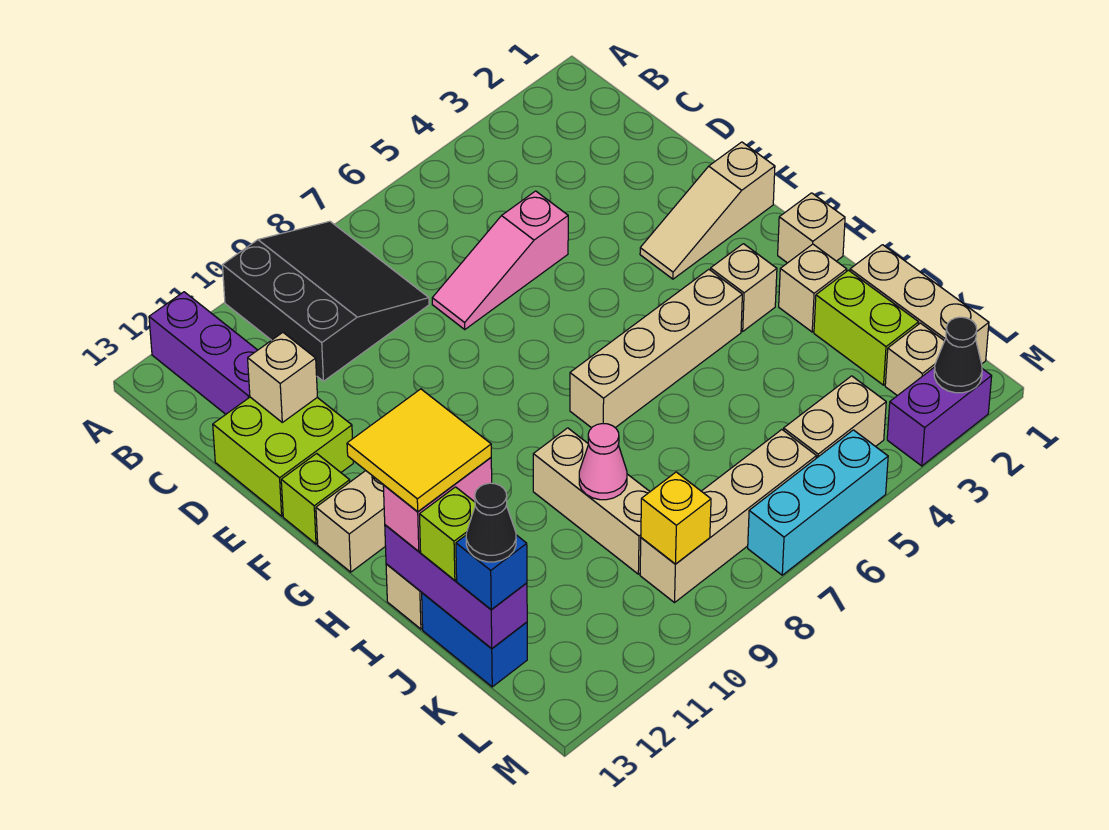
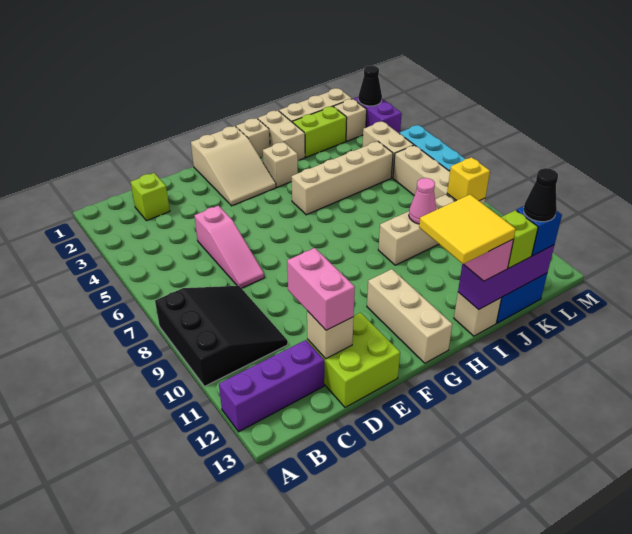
black 3x3 slope [223,221,429,381] -> black 3x3 slope turned to [155,286,288,386]
none -> pink 1x2 brick [287,248,355,330]
tan 1x3 slope [640,142,775,279] -> tan 2x3 slope [191,126,276,206]
lime 1x1 brick [281,453,350,544] -> lime 1x1 brick moved to [131,173,170,221]
tan 1x4 brick [570,269,742,428] -> tan 1x4 brick turned to [291,141,393,215]
tan 1x1 brick [779,244,847,332] -> tan 1x2 brick [258,110,305,160]

